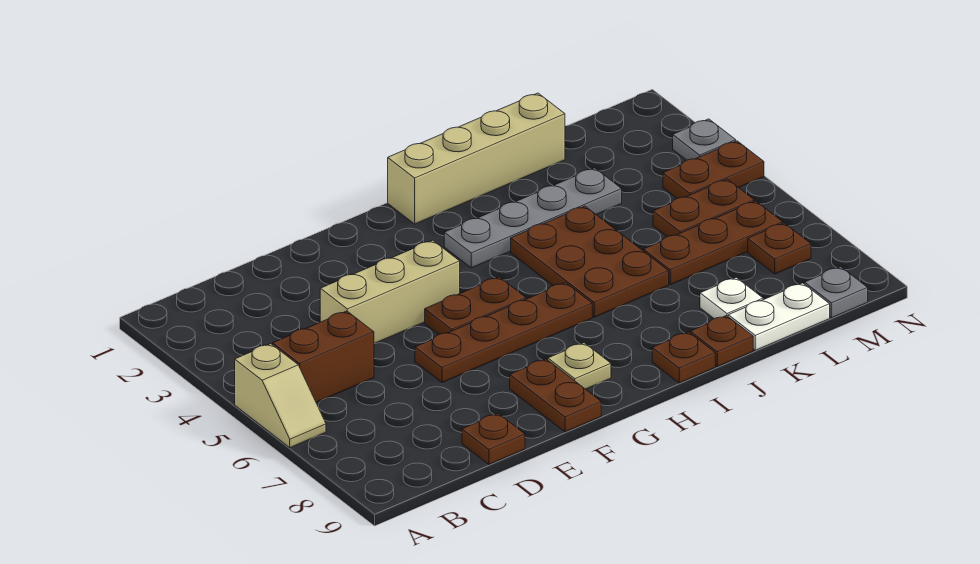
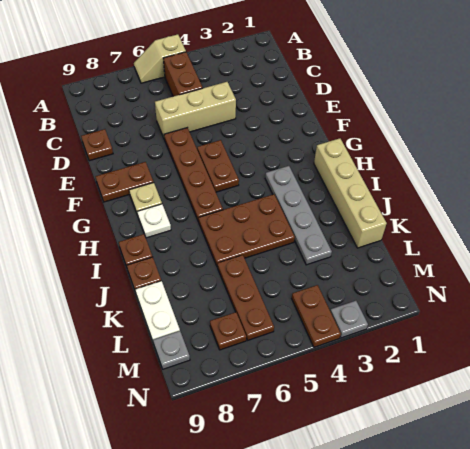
tan 1x3 brick [320,240,460,344] -> tan 1x3 brick turned to [155,82,236,138]
white 1x1 plate [700,277,763,319] -> white 1x1 plate moved to [137,204,171,238]
brown 1x2 plate [653,179,754,237] -> none

